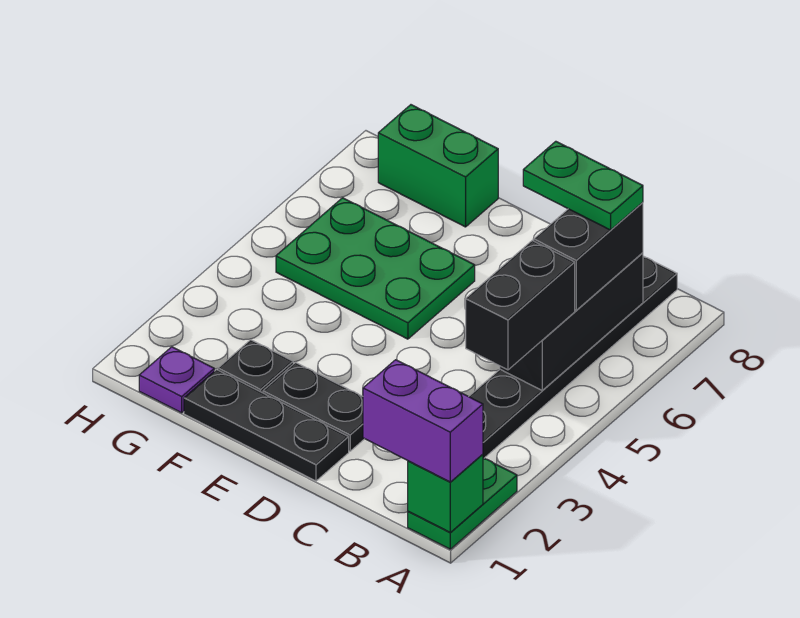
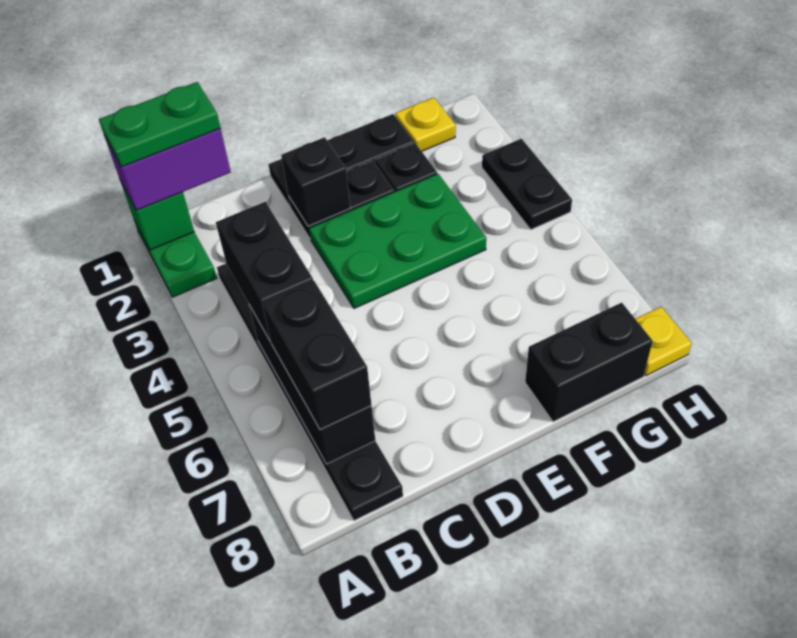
green 1x2 plate [523,141,643,230] -> green 1x2 plate moved to [99,82,220,167]
none -> black 1x1 brick [281,137,350,226]
green 2x3 plate [276,198,475,339] -> green 2x3 plate moved to [309,174,486,308]
green 1x2 brick [378,105,498,227] -> black 1x2 brick [525,303,653,422]
purple 1x1 plate [139,347,214,413] -> yellow 1x1 plate [395,98,456,151]
none -> black 1x2 plate [482,139,572,229]
none -> yellow 1x1 plate [636,307,692,376]

